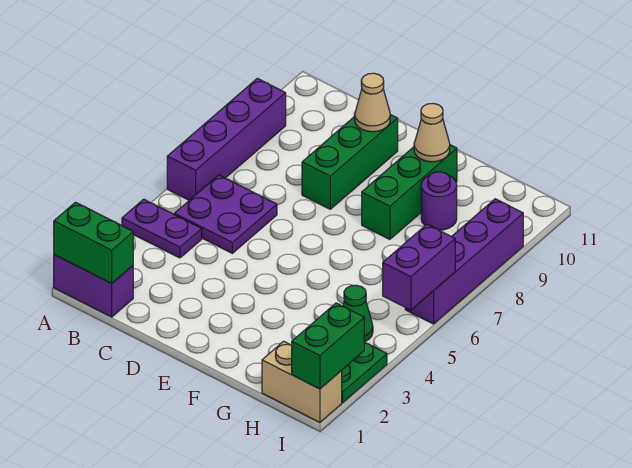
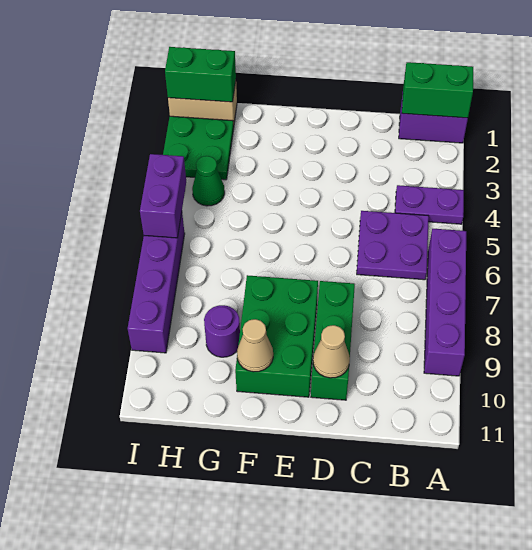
green 1x3 brick [362,145,457,239] -> green 2x3 brick [235,275,318,397]
green 1x2 brick [292,303,364,389] -> green 1x2 brick turned to [165,47,236,102]

